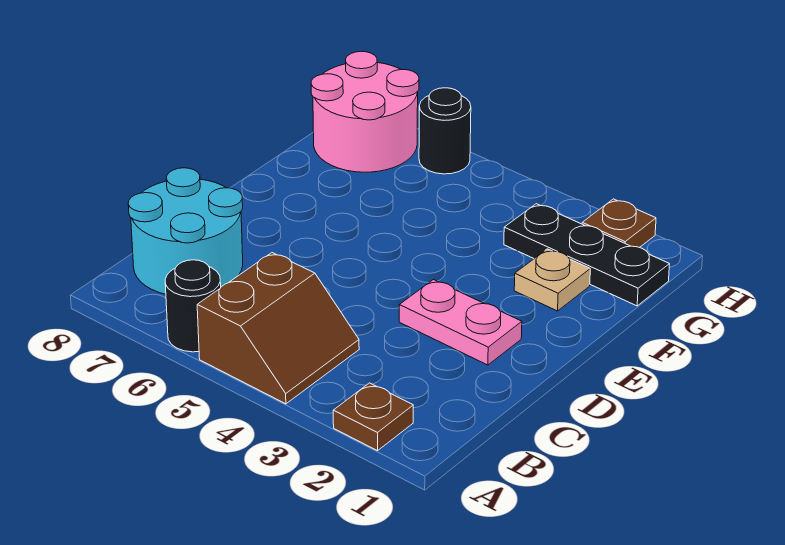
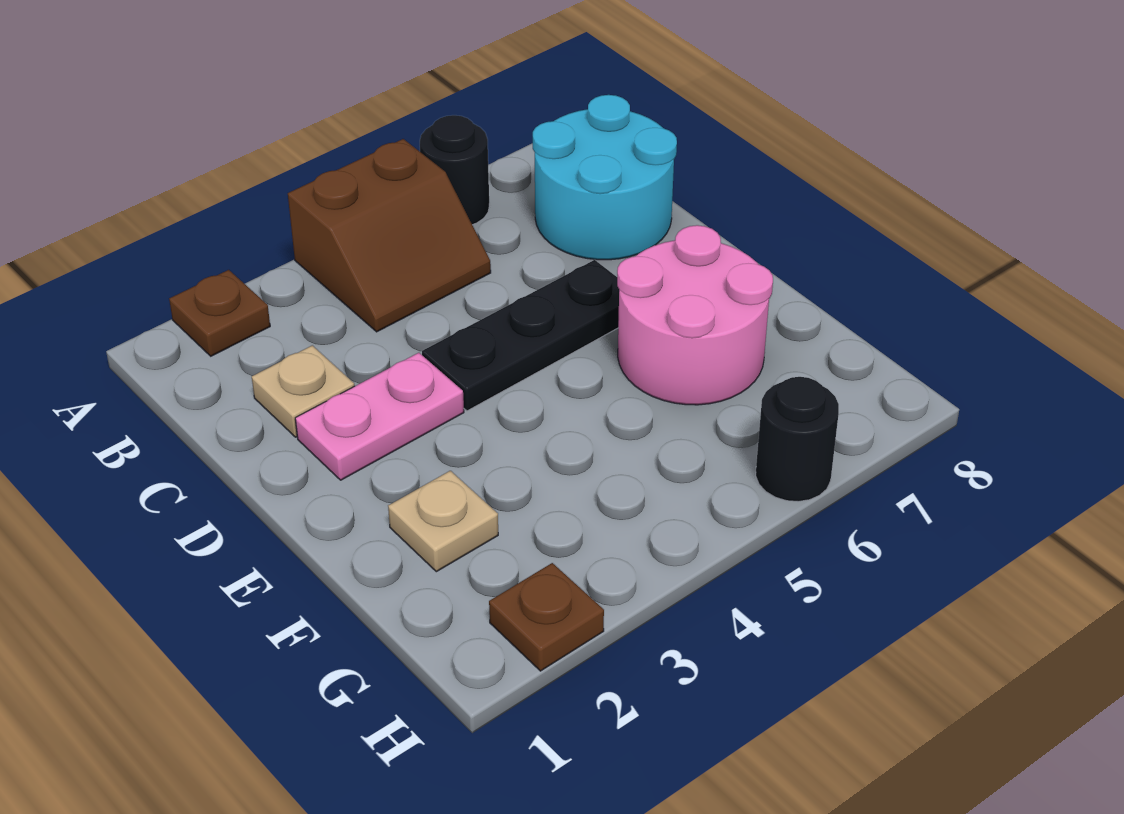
brown 2x2 slope [197,253,359,404] -> brown 2x2 slope turned to [288,139,491,332]
none -> tan 1x1 plate [252,345,355,437]
black 1x3 plate [504,204,670,306] -> black 1x3 plate moved to [422,260,619,411]
pink 2x2 round brick [311,51,419,172] -> pink 2x2 round brick moved to [617,225,773,405]

